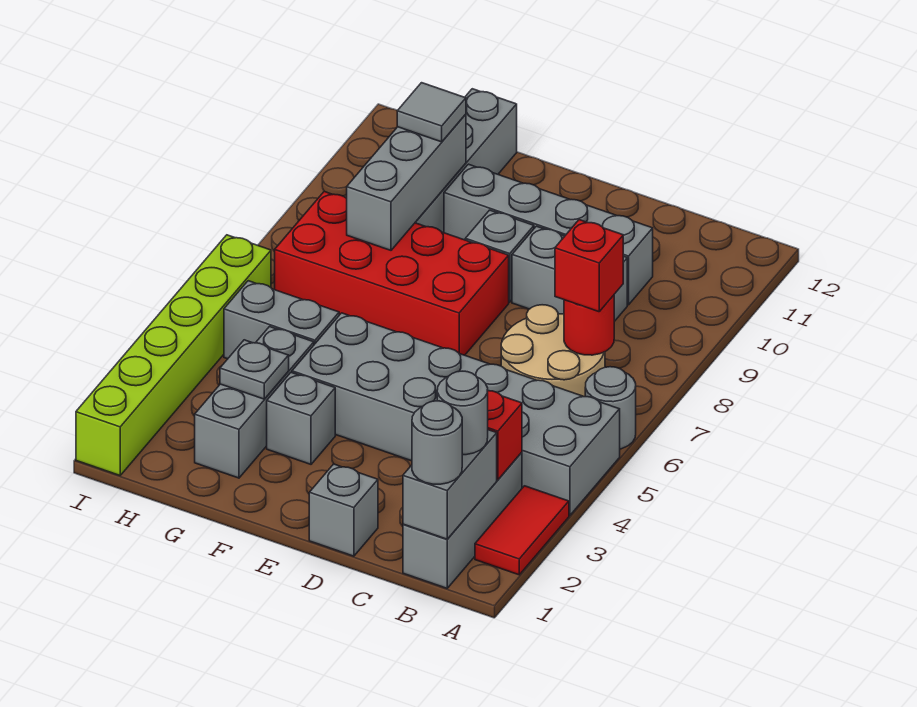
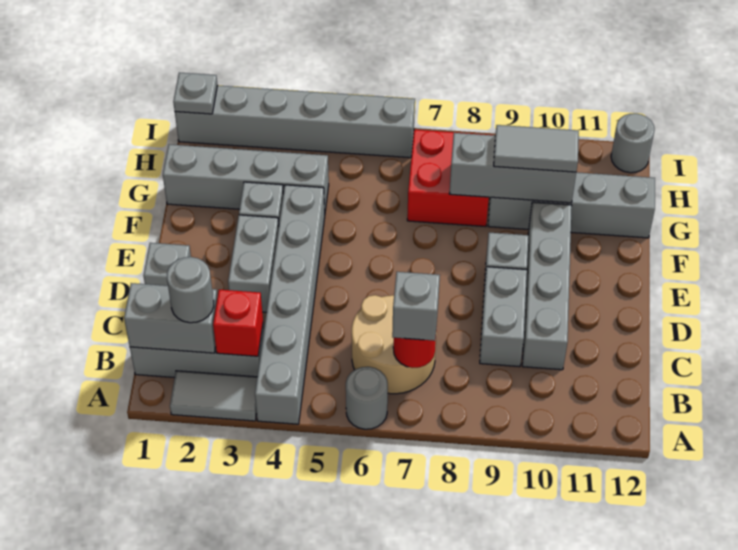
red 1x2 tile [475,486,569,575] -> grey 1x2 tile [170,371,257,421]
grey 2x6 brick [292,313,620,515] -> grey 1x6 brick [255,185,325,424]
grey 1x1 round brick [412,401,462,484] -> grey 1x1 round brick moved to [611,113,655,173]
red 1x1 brick [555,220,623,312] -> grey 1x1 brick [392,272,440,341]
red 2x4 brick [275,192,509,355] -> red 2x2 brick [407,130,489,227]
grey 1x3 brick [195,327,314,478] -> grey 1x4 brick [163,144,329,211]
grey 1x1 plate [220,340,289,399] -> grey 1x1 plate moved to [173,73,217,114]
grey 1x2 brick [224,281,339,359] -> grey 1x2 brick moved to [228,215,279,312]
grey 1x1 tile [397,83,466,142] -> grey 1x2 tile [494,125,579,172]
lime 1x6 brick [76,235,271,475] -> grey 1x6 brick [175,85,415,158]

